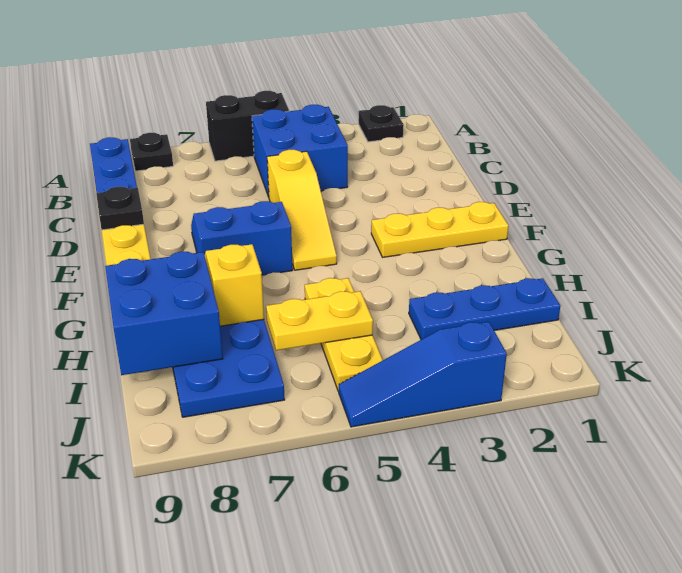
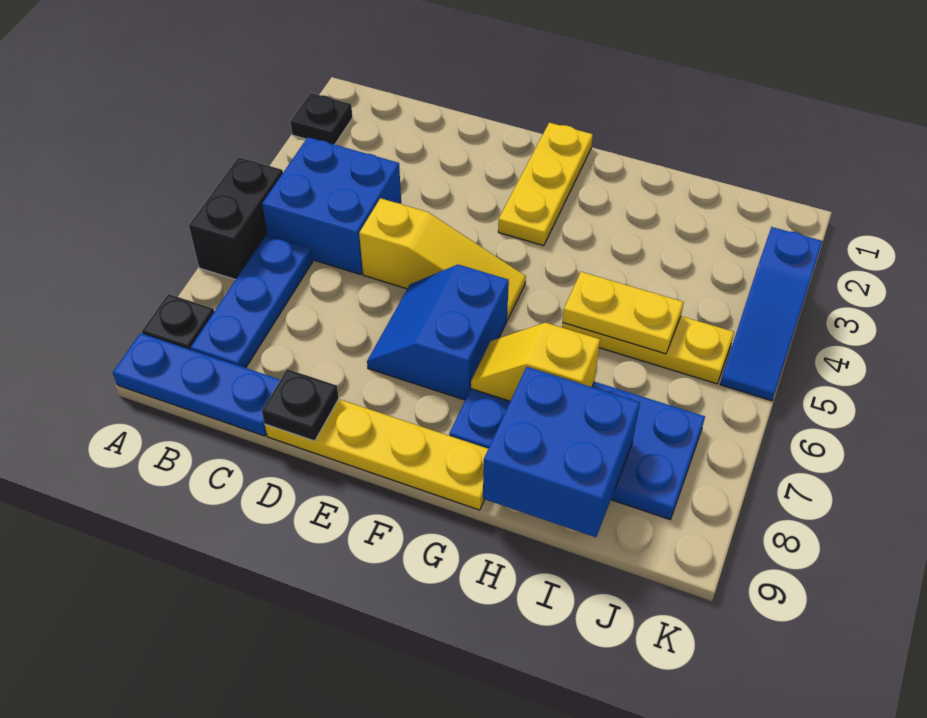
blue 1x3 plate [409,278,560,340] -> blue 1x3 plate moved to [191,235,313,368]
yellow 1x2 plate [266,291,373,350] -> yellow 1x2 plate turned to [563,272,684,354]

